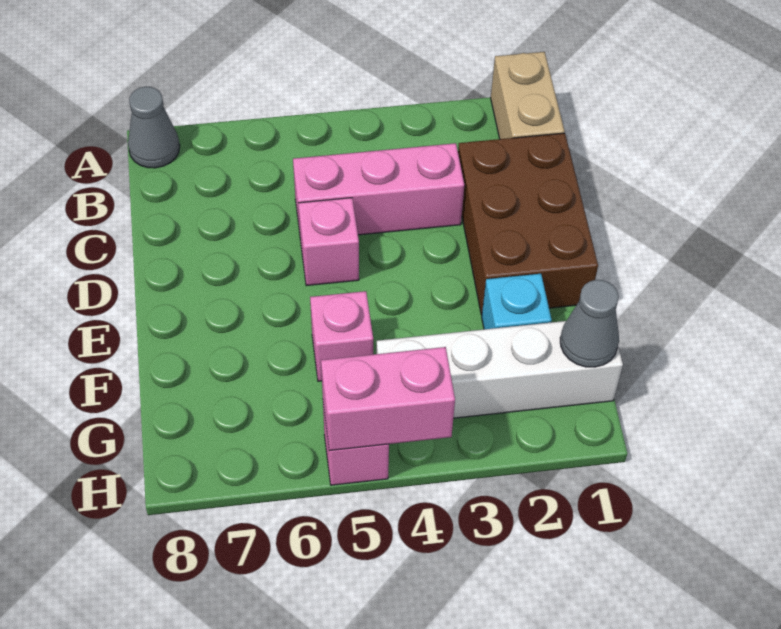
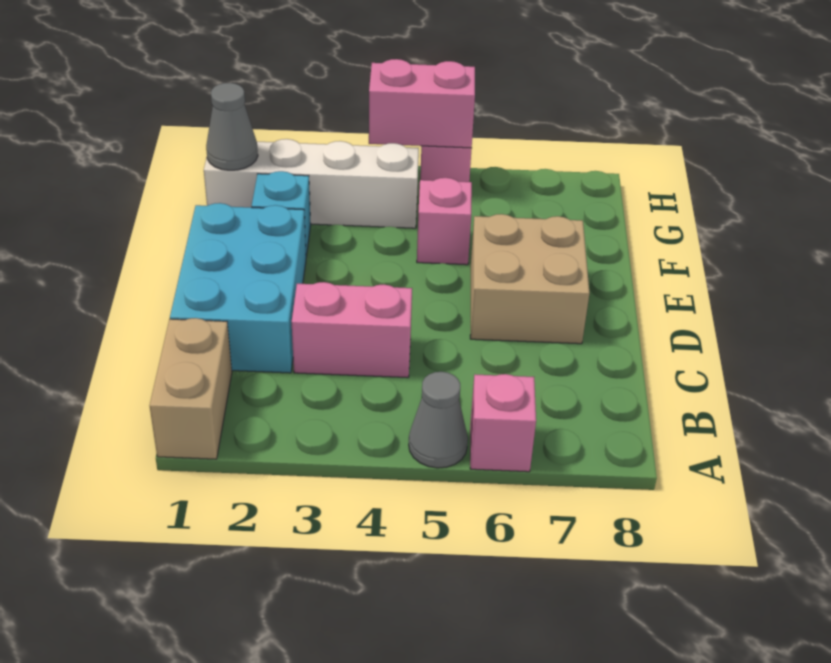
grey 1x1 cone [128,87,180,168] -> grey 1x1 cone moved to [409,372,468,468]
brown 2x3 brick [458,133,598,315] -> cyan 2x3 brick [170,203,306,373]
pink 1x3 brick [293,143,464,240] -> pink 1x2 brick [292,282,412,378]
pink 1x1 brick [298,198,359,286] -> pink 1x1 brick moved to [470,374,536,472]
none -> tan 2x2 brick [470,214,590,344]

